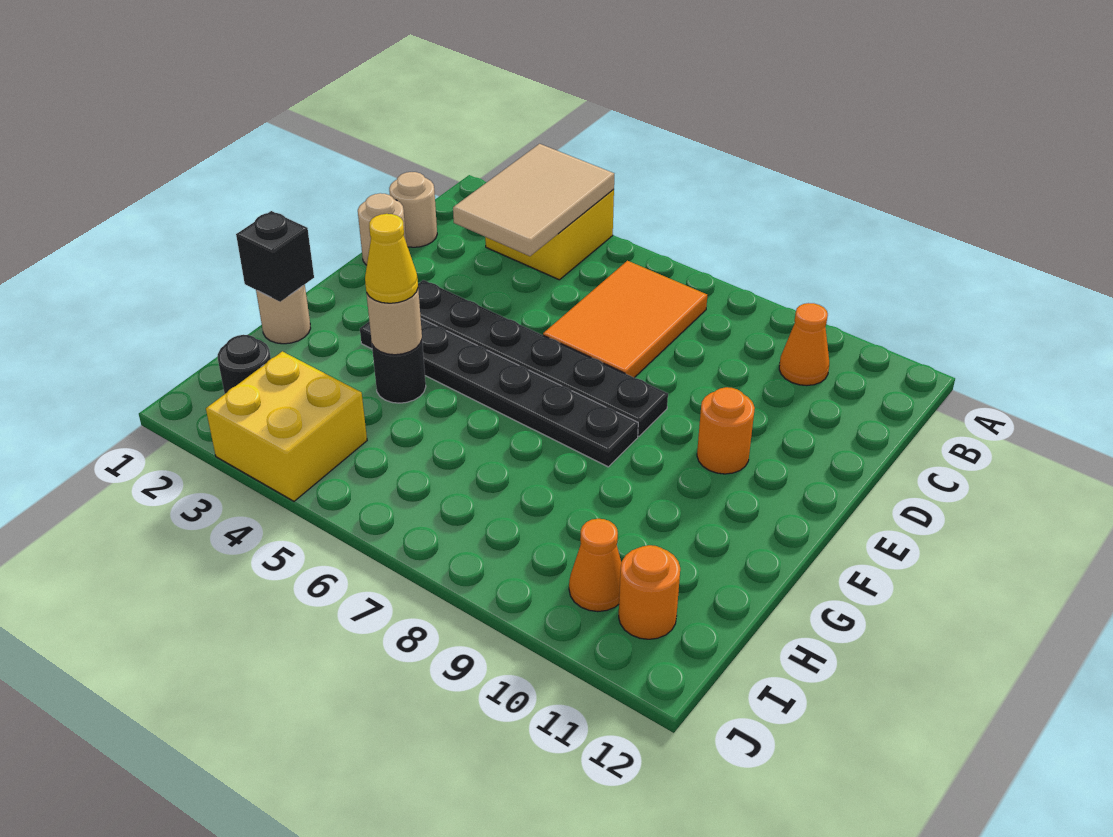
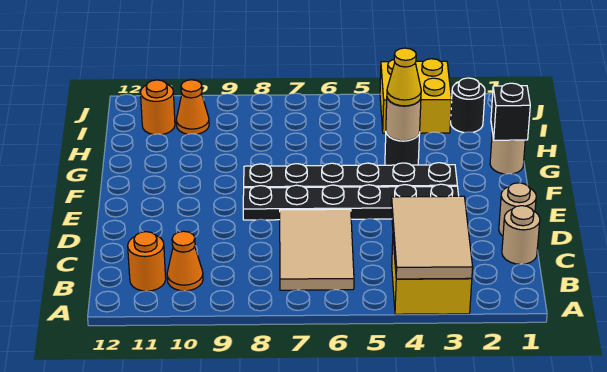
orange 2x3 tile [543,261,707,378] -> tan 2x3 tile [280,209,354,290]
orange 1x1 round brick [697,387,755,474] -> orange 1x1 round brick moved to [128,232,166,291]

